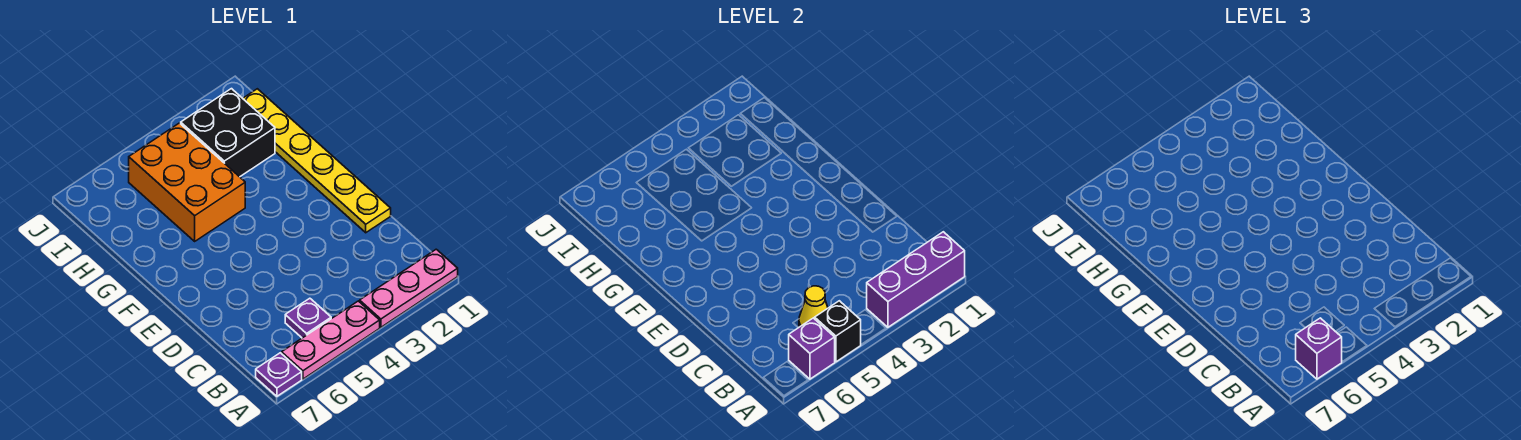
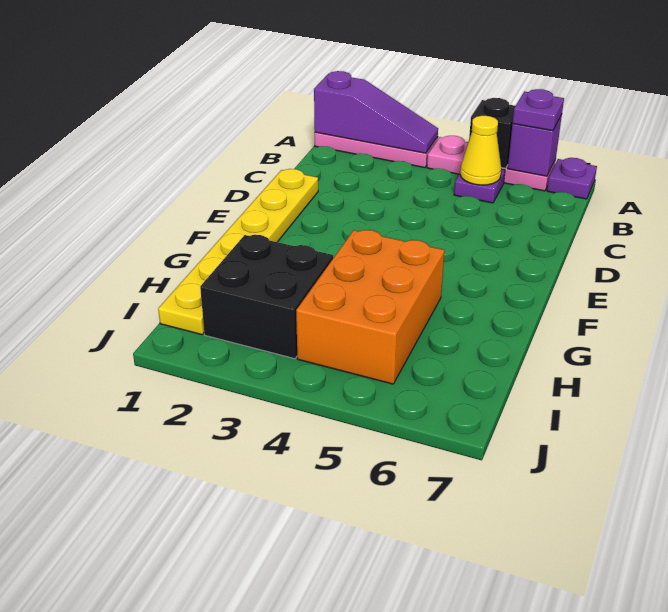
purple 1x3 brick [867,232,965,327] -> purple 1x3 slope [314,71,438,153]
purple 1x1 brick [1296,318,1342,379] -> purple 1x1 plate [513,89,564,131]

